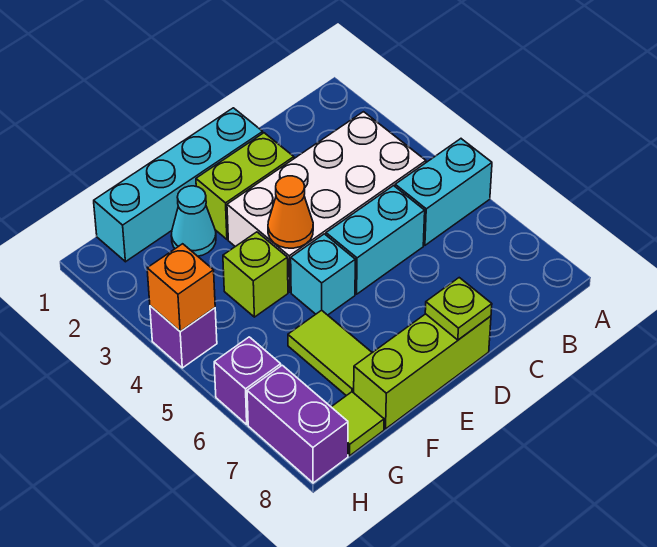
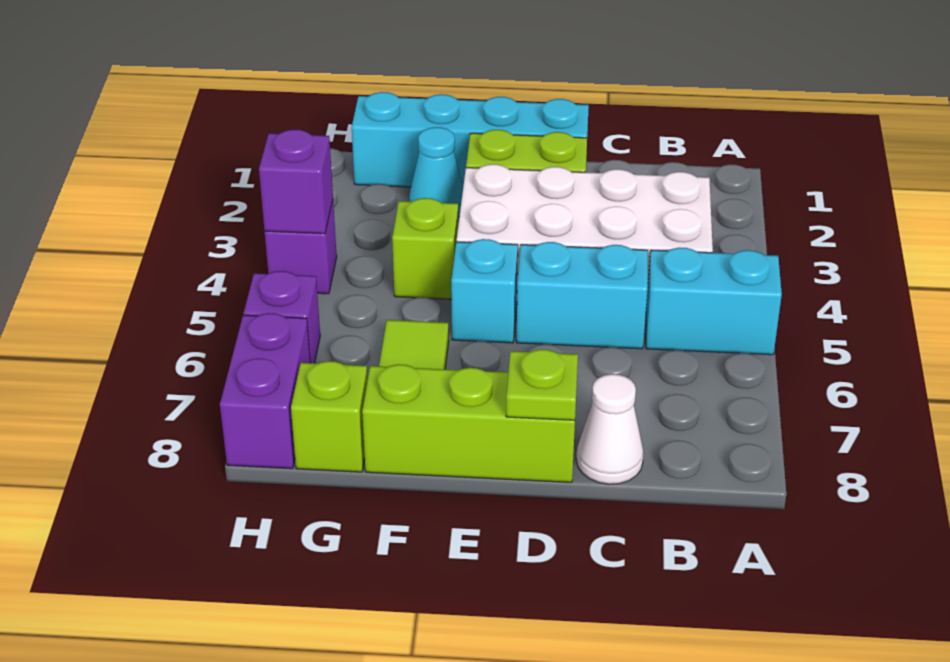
none -> white 1x1 cone [576,374,644,484]
orange 1x1 cone [268,176,313,248] -> none
lime 1x1 tile [332,392,384,456] -> lime 1x1 brick [291,361,367,472]
orange 1x1 brick [147,244,215,331] -> purple 1x1 brick [259,129,333,234]

